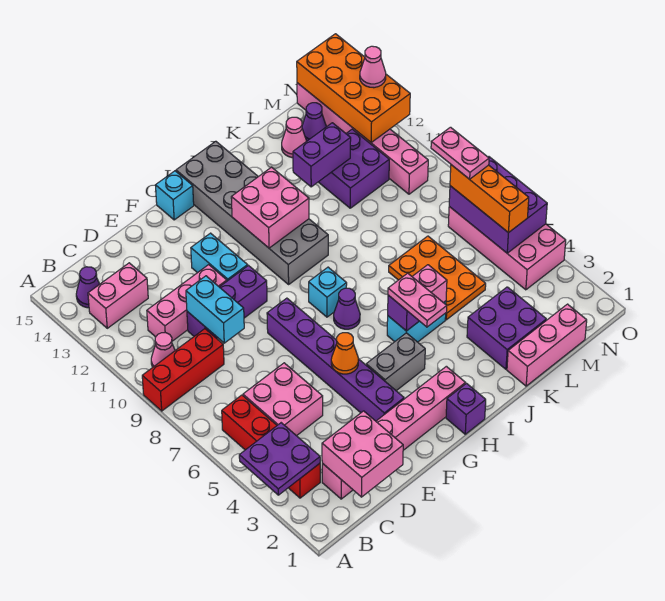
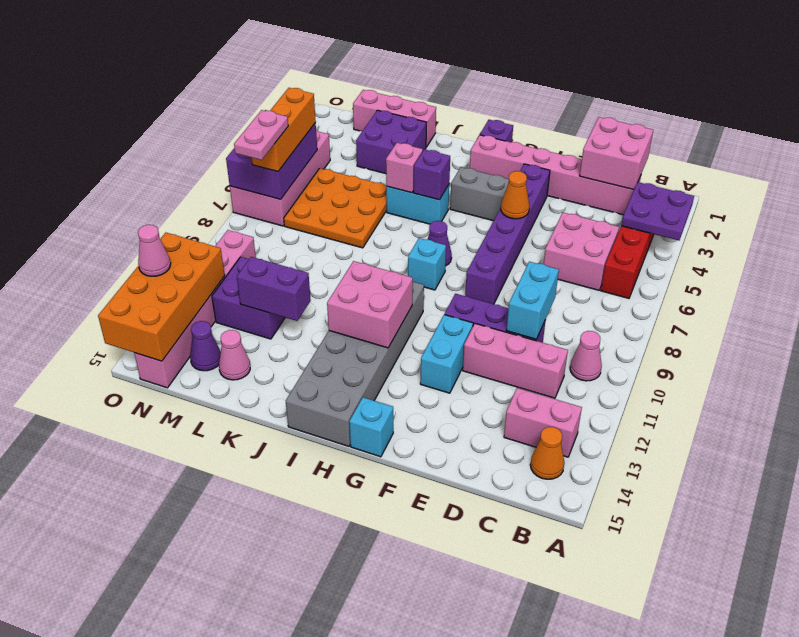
red 1x3 brick [142,329,224,411] -> none
purple 1x1 cone [76,267,99,308] -> orange 1x1 cone [530,427,565,479]
pink 1x2 plate [388,273,447,327] -> none
orange 2x3 plate [389,236,486,320] -> orange 3x3 plate [284,168,387,248]

